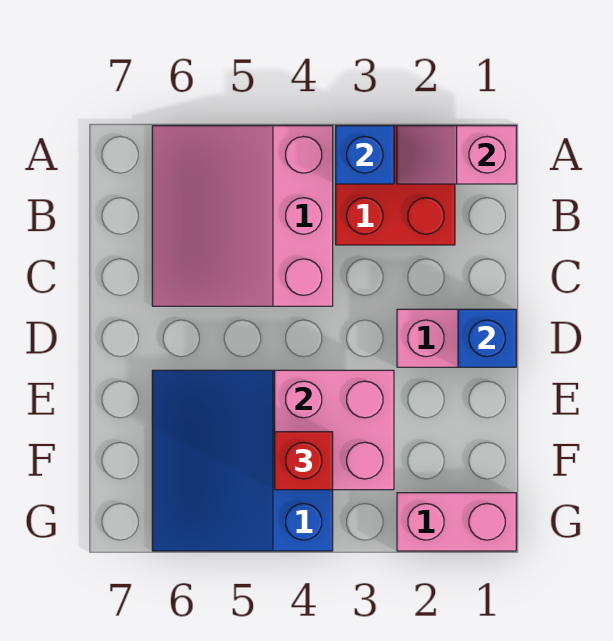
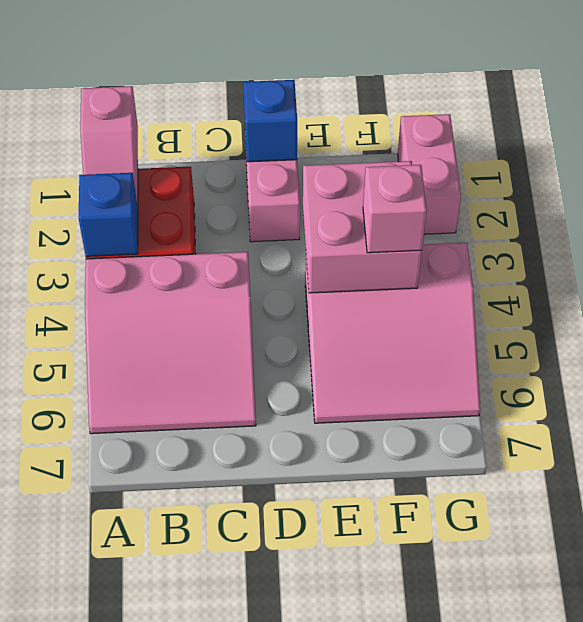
blue 3x3 slope [152,370,333,551] -> pink 3x3 slope [305,243,480,423]
red 1x1 brick [275,432,333,490] -> pink 1x1 brick [363,165,427,253]

